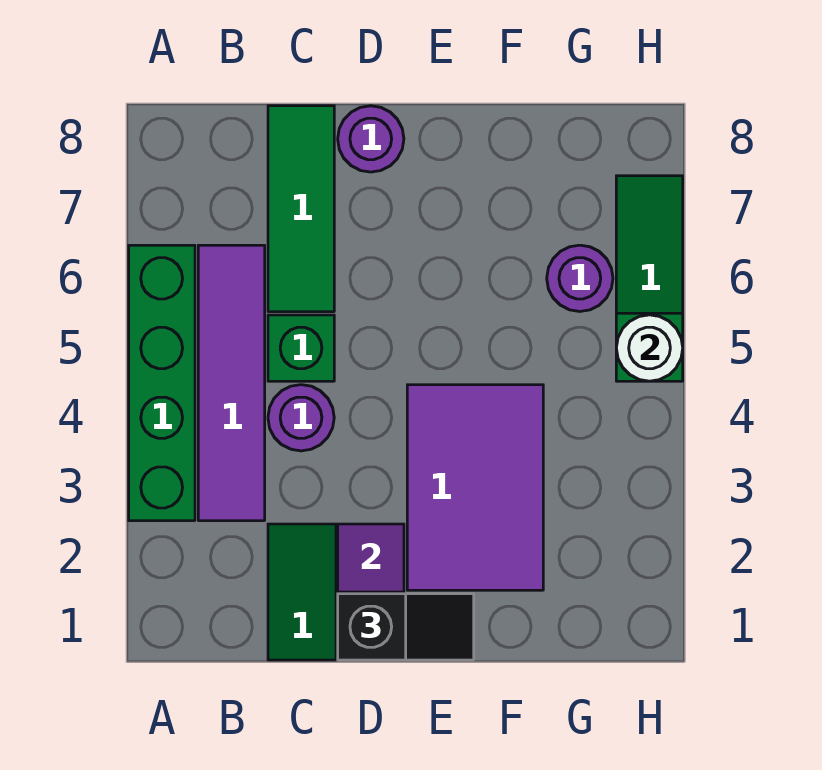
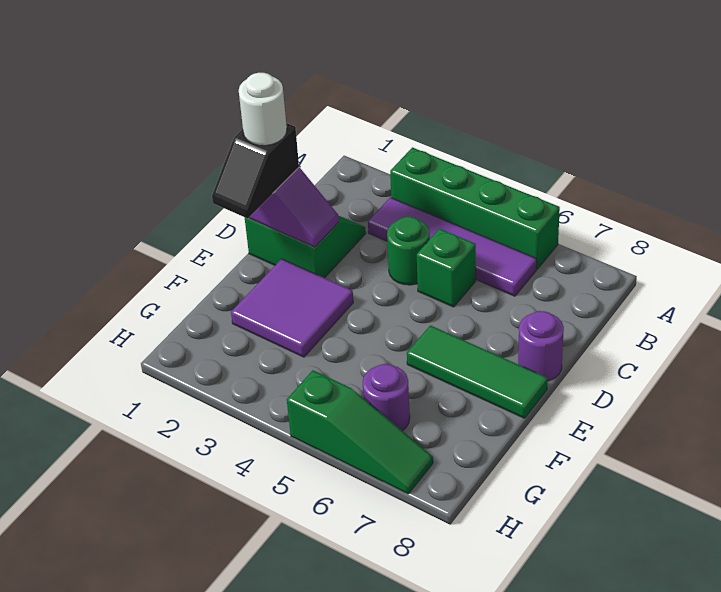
purple 1x1 round brick [268,385,334,451] -> green 1x1 round brick [387,217,430,285]
green 1x3 tile [268,106,334,312] -> green 1x3 tile moved to [407,325,548,418]
purple 2x3 tile [407,385,543,590] -> purple 2x2 tile [231,259,353,357]
white 1x1 round brick [616,315,683,381] -> white 1x1 round brick moved to [239,73,287,146]

